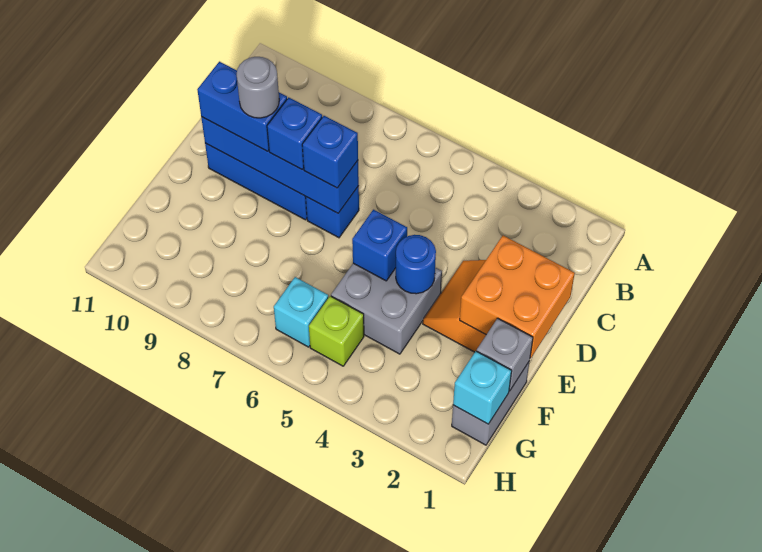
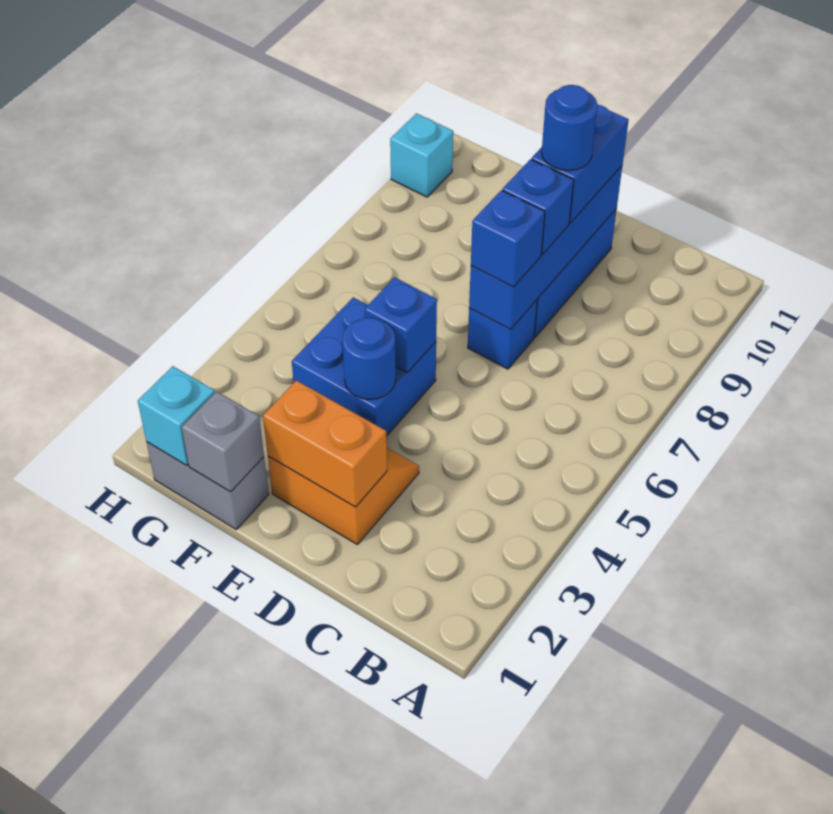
orange 2x2 brick [460,236,575,358] -> orange 1x2 brick [263,380,387,507]
grey 1x1 round brick [237,57,279,118] -> blue 1x1 round brick [542,85,598,171]
grey 2x2 brick [331,263,442,354] -> blue 2x2 brick [292,297,436,436]
lime 1x1 brick [309,296,364,366] -> none
cyan 1x1 brick [274,277,328,347] -> cyan 1x1 brick moved to [390,113,453,197]

